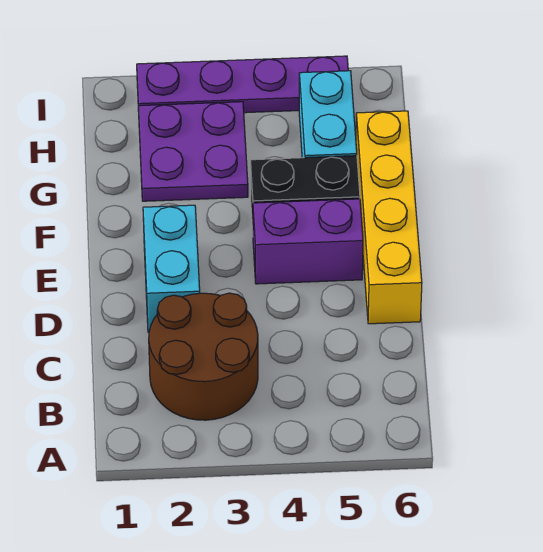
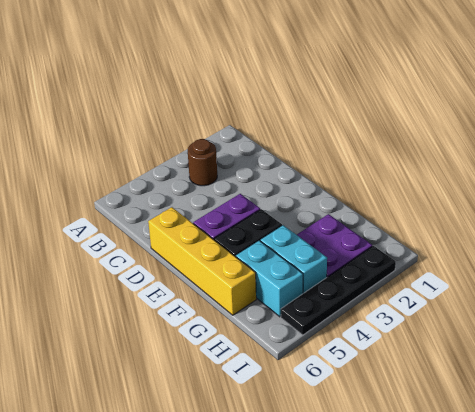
brown 2x2 round brick [149,293,258,420] -> brown 1x1 round brick [188,139,217,186]
cyan 1x2 brick [143,205,200,332] -> cyan 1x2 brick moved to [260,225,327,293]
purple 1x4 plate [137,56,348,113] -> black 1x4 plate [281,246,396,335]

